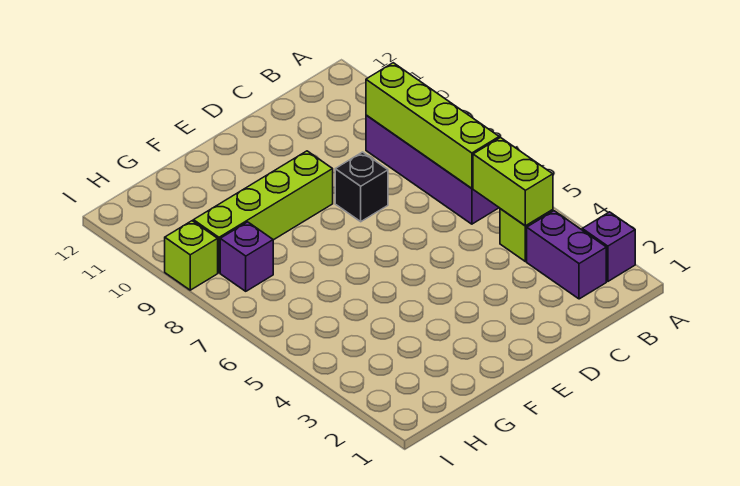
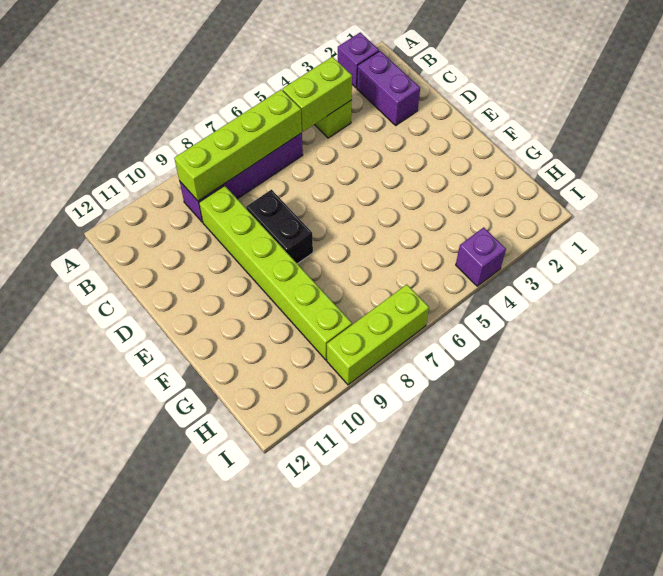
purple 1x2 brick [527,211,606,299] -> purple 1x2 brick turned to [357,51,420,125]
black 1x1 brick [335,152,388,222] -> black 1x2 brick [246,190,313,264]
lime 1x4 brick [193,151,333,273] -> lime 1x6 brick [199,186,352,360]
purple 1x1 brick [220,222,273,291] -> purple 1x1 brick moved to [456,227,506,286]
lime 1x1 brick [165,221,218,290] -> lime 1x3 brick [327,284,429,385]

